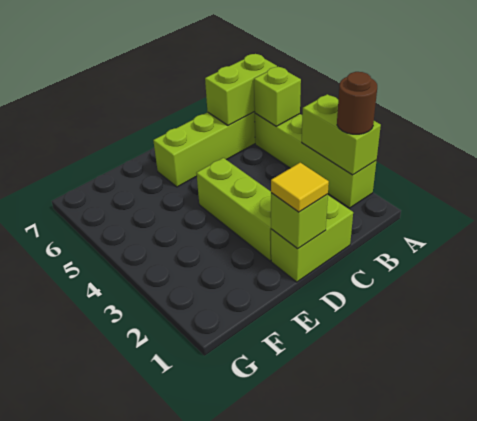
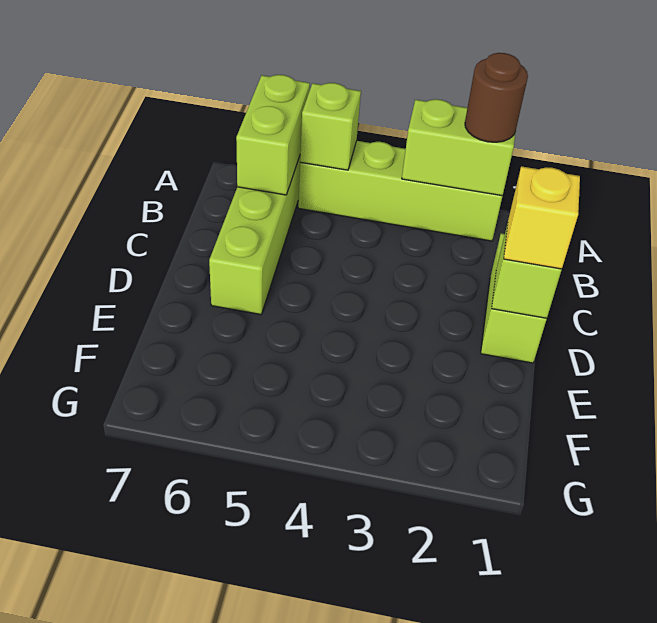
yellow 1x1 tile [271,163,329,212] -> yellow 1x1 brick [504,166,580,269]
lime 1x3 brick [196,158,271,261] -> none

